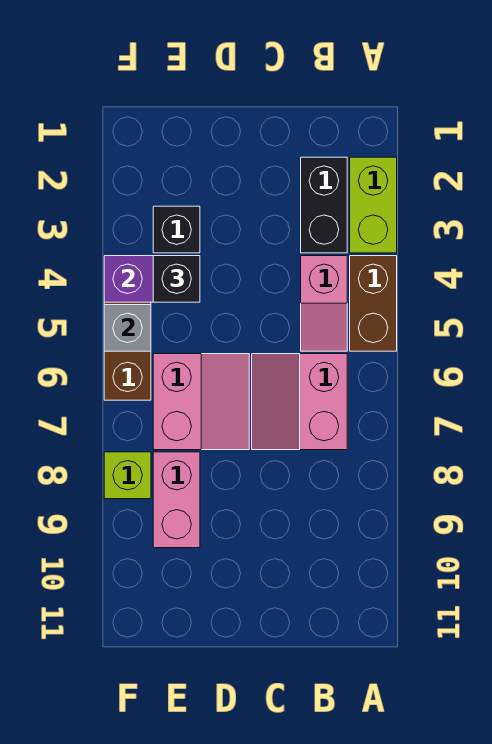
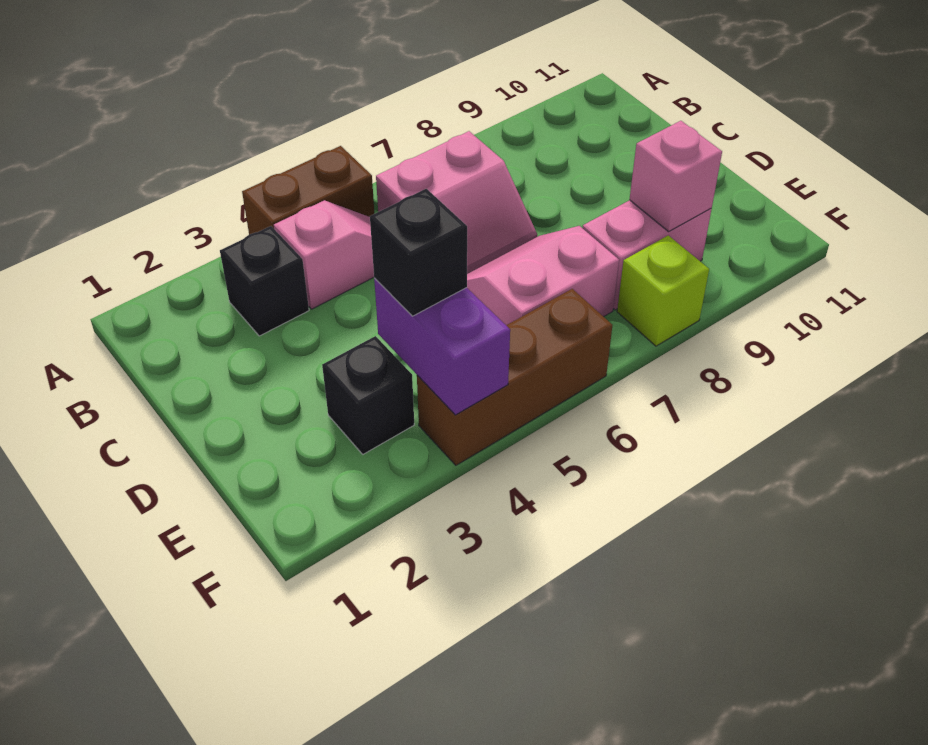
lime 1x2 brick [350,157,397,253] -> none
black 1x2 brick [301,157,347,253] -> black 1x1 brick [220,226,309,336]
none -> pink 1x1 brick [629,121,722,231]
grey 1x1 brick [104,305,151,351] -> none

